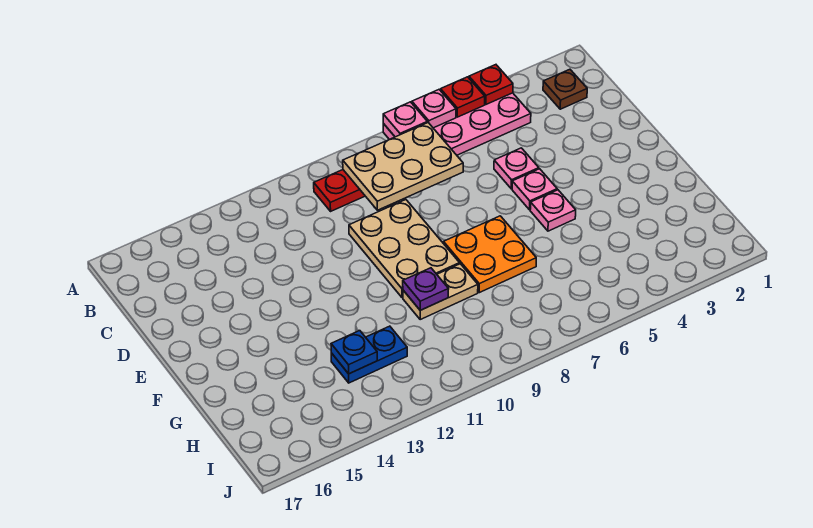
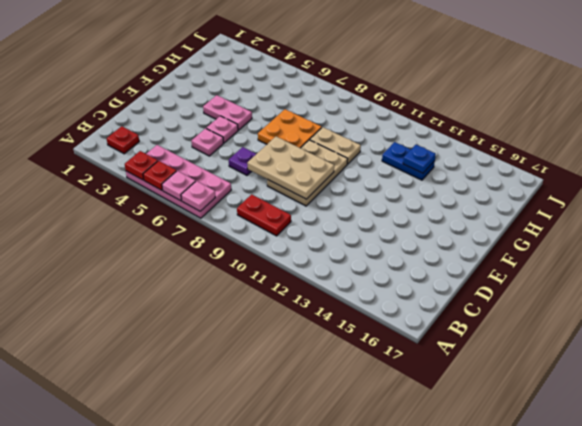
brown 1x1 plate [543,69,587,109] -> red 1x1 plate [107,126,139,154]
tan 2x3 plate [343,123,463,210] -> tan 2x3 plate moved to [247,137,334,199]
pink 1x1 plate [530,190,576,231] -> pink 1x2 plate [203,95,252,130]
purple 1x1 plate [403,268,448,310] -> purple 1x1 plate moved to [229,147,256,175]

